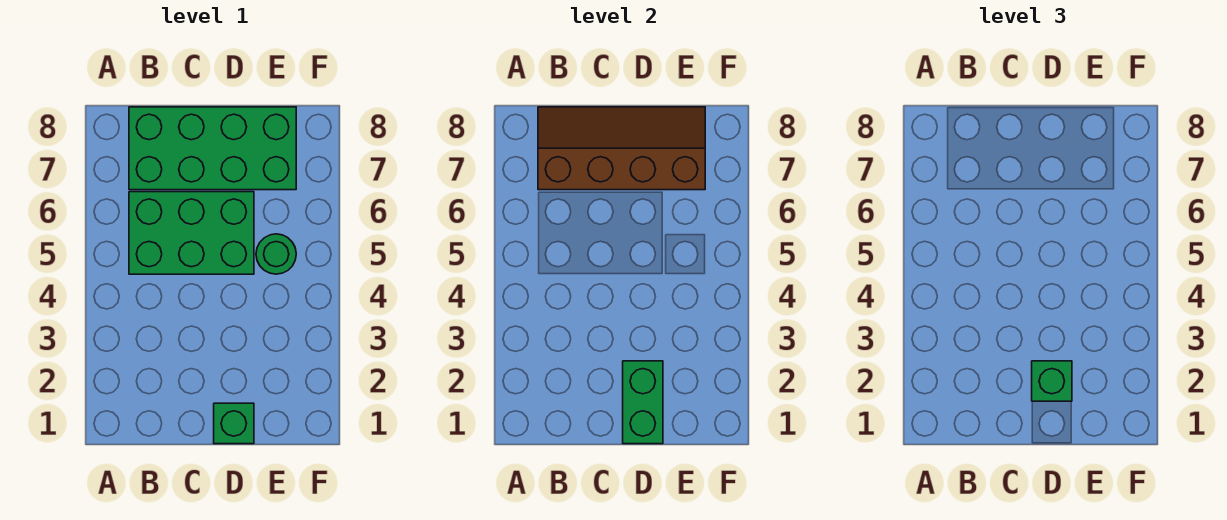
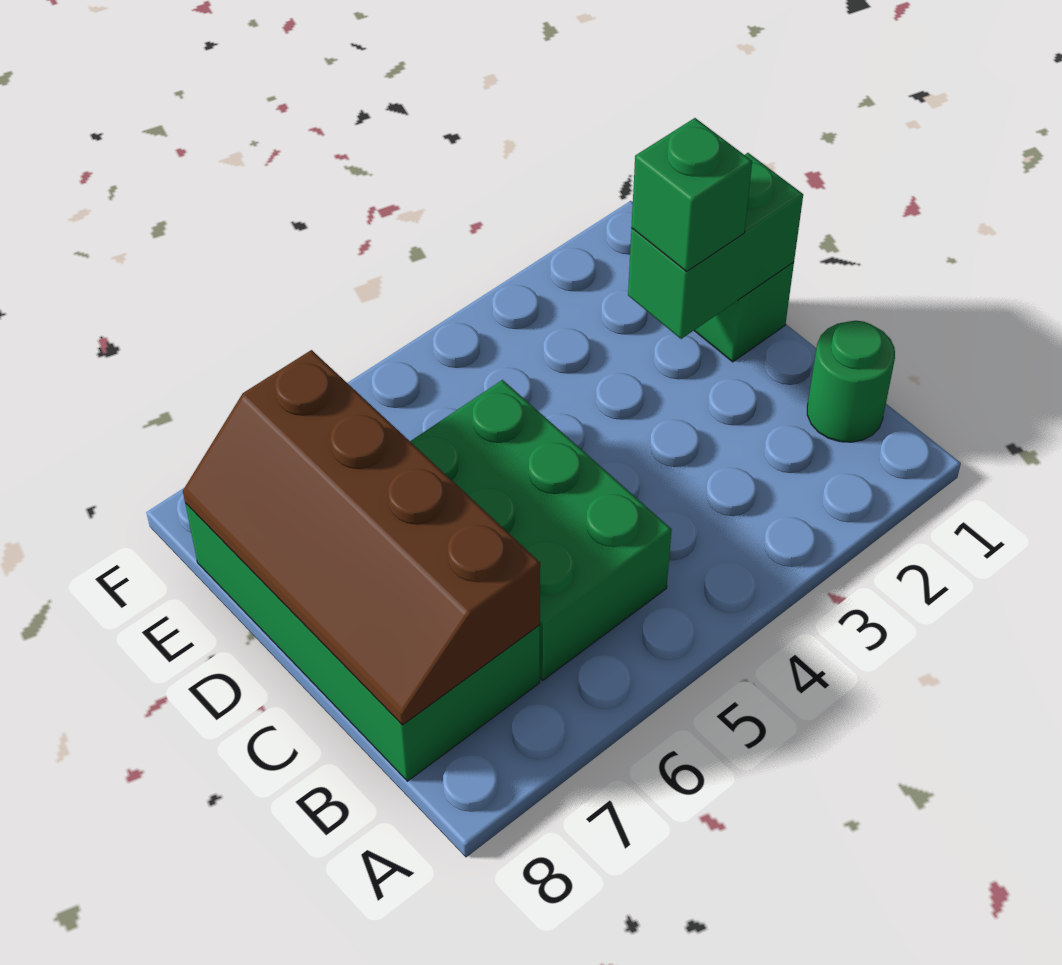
green 1x1 round brick [256,234,296,274] -> green 1x1 round brick moved to [807,321,895,442]

